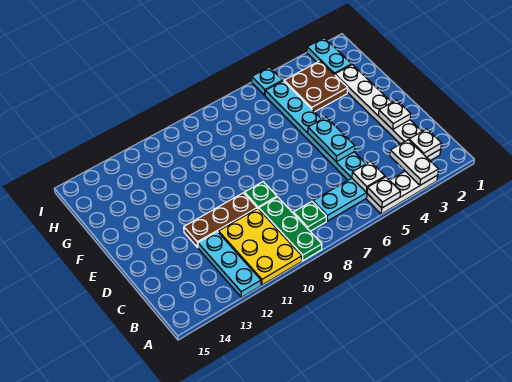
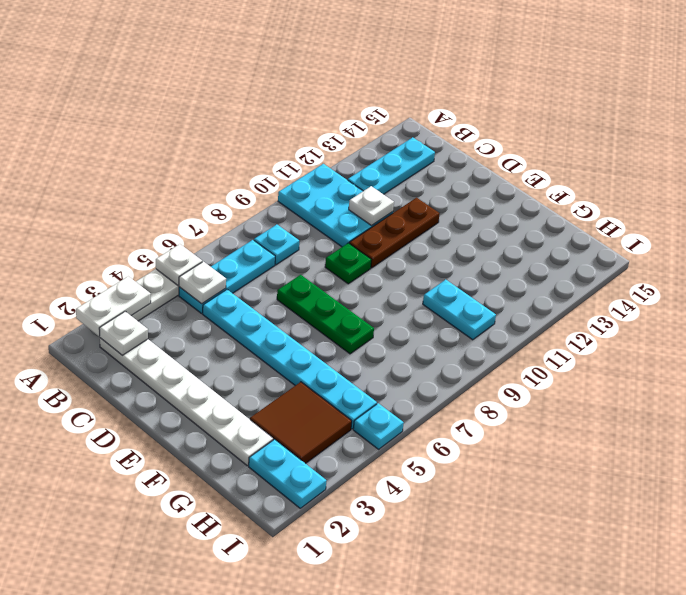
white 1x2 plate [390,140,439,185] -> white 1x2 plate turned to [76,276,151,336]
green 1x3 plate [259,197,322,261] -> green 1x3 plate moved to [277,275,374,354]
yellow 2x3 plate [218,208,302,285] -> cyan 2x3 plate [278,164,393,247]
cyan 1x3 plate [198,232,261,297] -> cyan 1x3 plate turned to [348,137,435,194]
green 1x1 plate [293,202,326,231] -> cyan 1x1 plate [254,225,299,265]
white 1x1 plate [379,100,411,130] -> white 1x1 plate moved to [349,186,394,225]
cyan 1x2 plate [308,117,355,162] -> cyan 1x2 plate moved to [423,280,496,340]
brown 2x2 plate [284,61,348,112] -> brown 2x2 tile [250,382,352,464]

